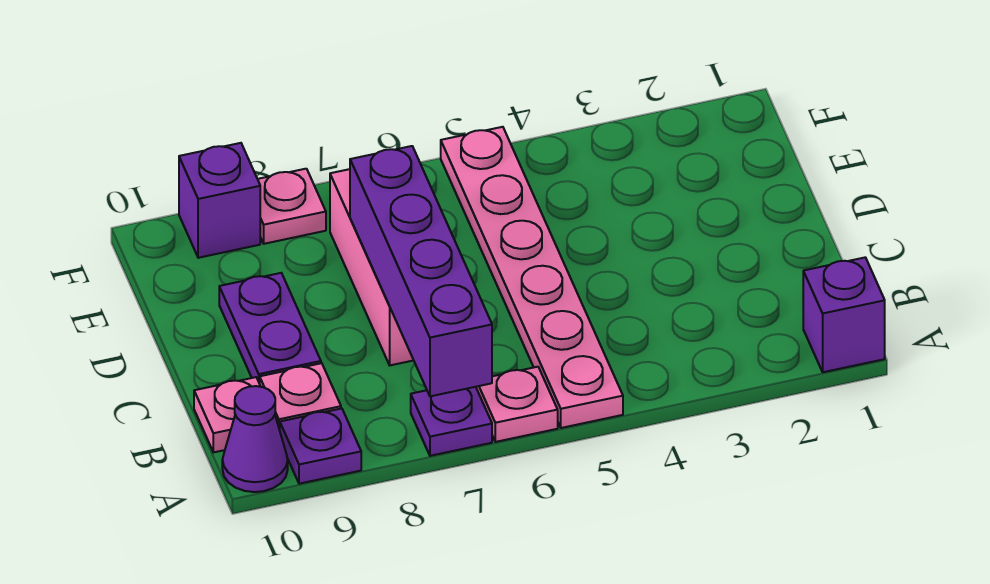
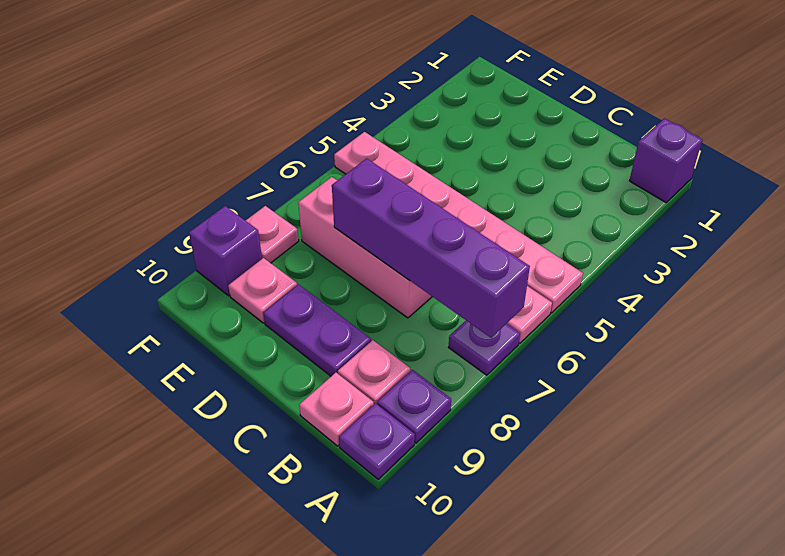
purple 1x1 cone [222,386,288,492] -> purple 1x1 plate [339,403,415,479]
none -> pink 1x1 plate [228,258,297,323]

